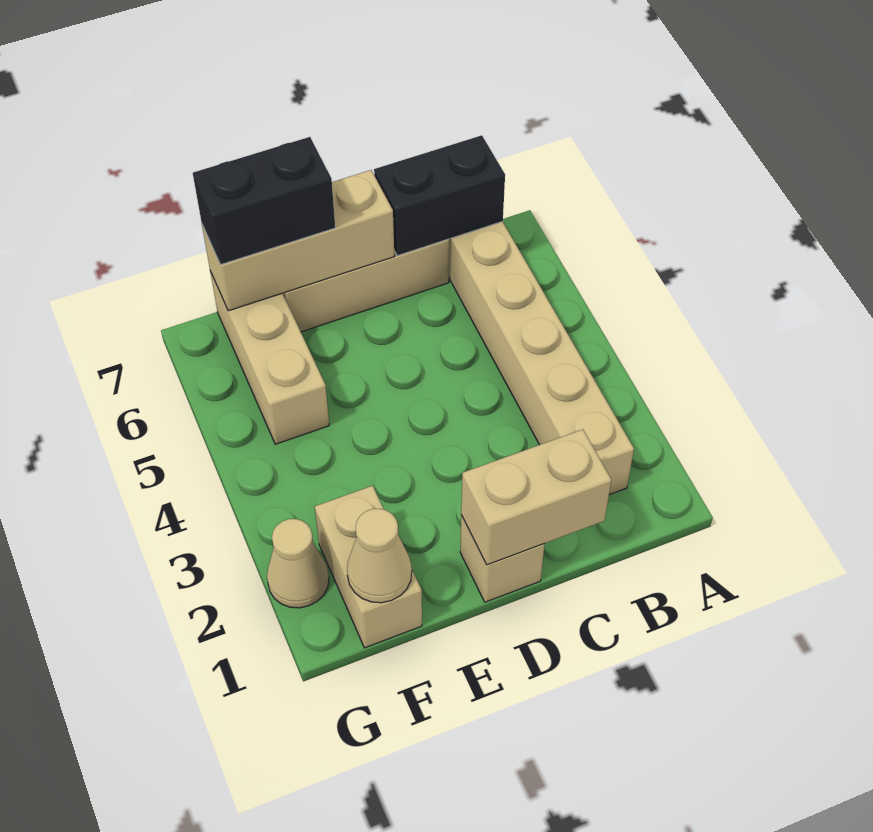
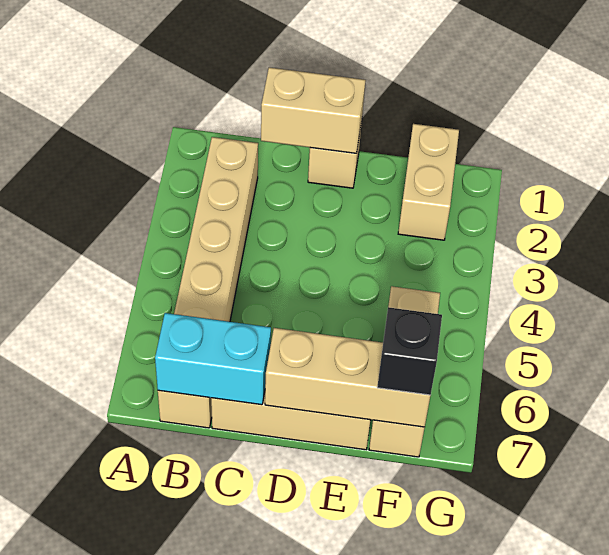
black 1x2 brick [374,135,505,256] -> cyan 1x2 brick [155,313,271,405]
black 1x2 brick [193,137,335,265] -> black 1x1 brick [377,307,442,395]
tan 1x1 cone [347,509,412,603] -> none
tan 1x1 cone [267,519,329,608] -> none

